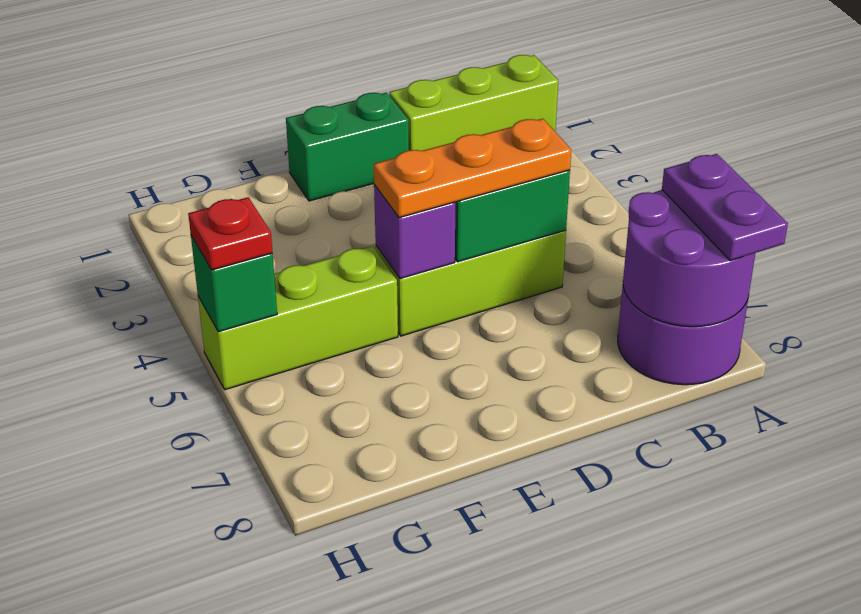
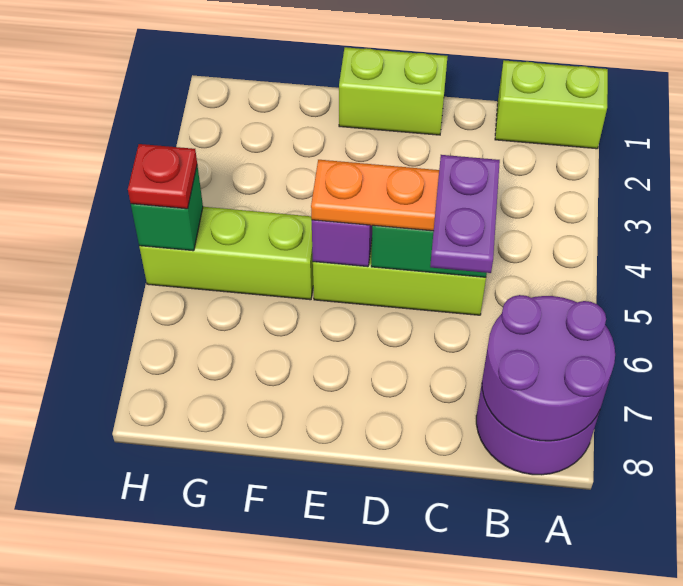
lime 1x3 brick [389,55,558,151] -> lime 1x2 brick [495,60,608,149]
purple 1x2 plate [662,154,788,261] -> purple 1x2 plate moved to [430,155,500,273]
green 1x2 brick [286,92,409,201] -> lime 1x2 brick [339,47,448,135]

